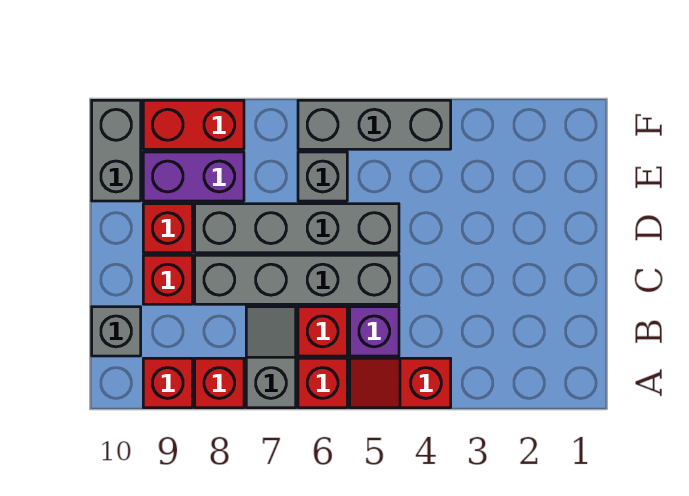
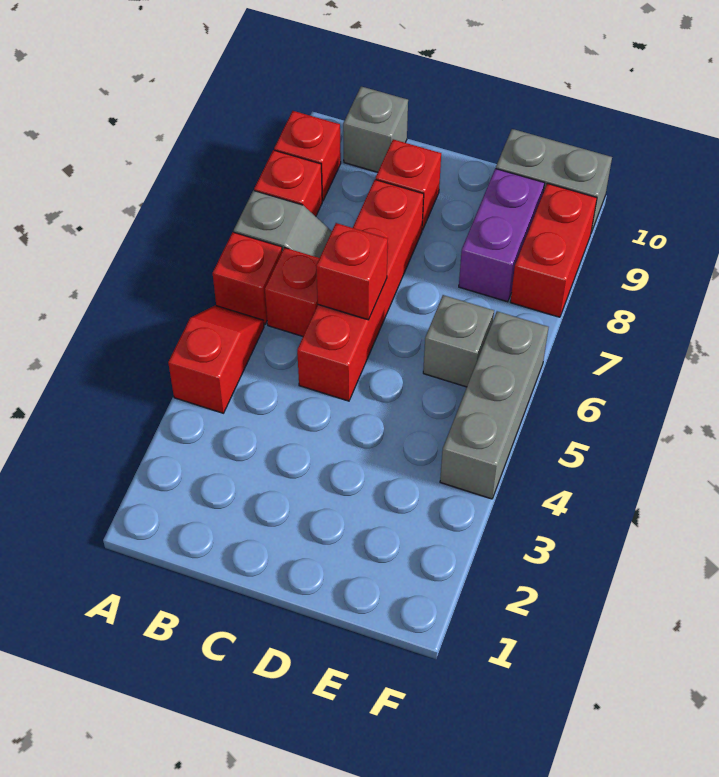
purple 1x1 brick [350,307,399,356] -> none
grey 1x4 brick [195,255,399,304] -> red 1x4 brick [297,180,424,401]
grey 1x4 brick [195,204,399,253] -> none
red 1x1 brick [143,204,192,253] -> red 1x1 brick moved to [316,223,388,320]

